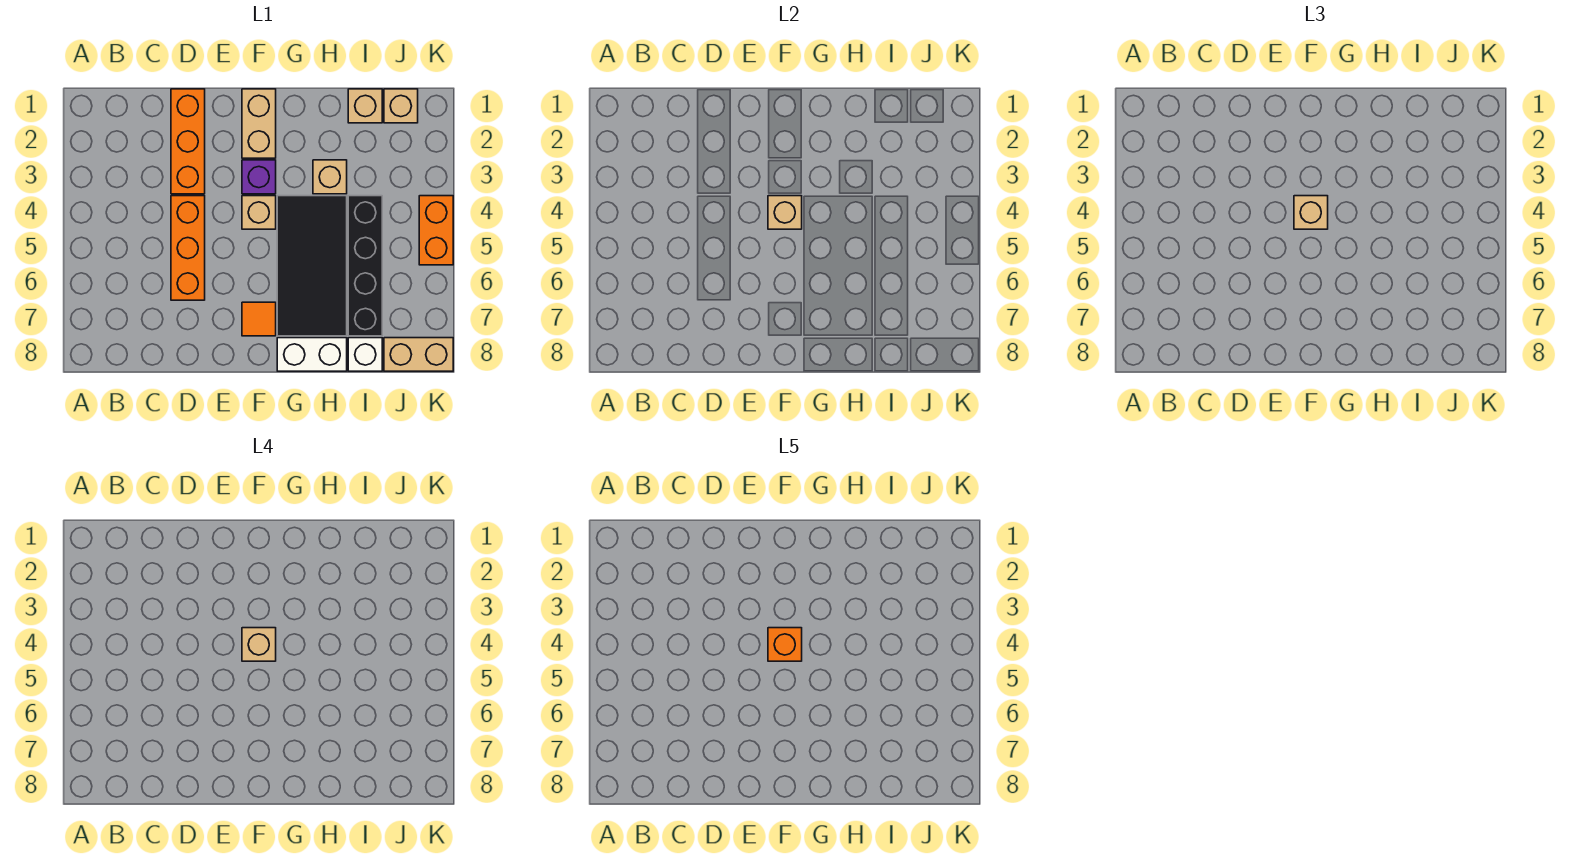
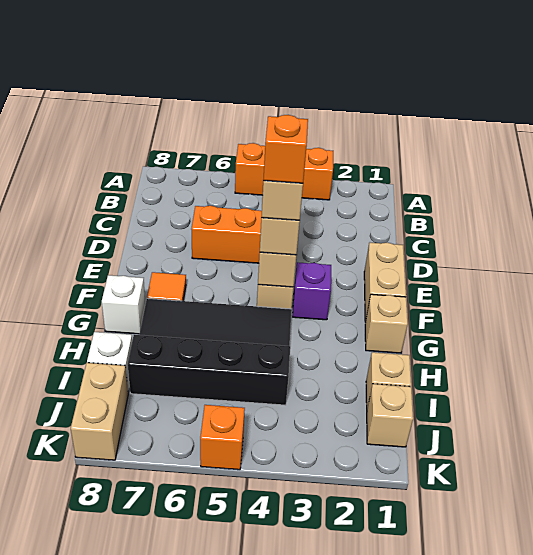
orange 1x3 brick [171,89,205,194] -> orange 1x3 brick moved to [235,143,333,200]
tan 1x2 brick [242,89,276,158] -> tan 1x2 brick turned to [364,243,406,322]
white 1x2 brick [277,338,347,371] -> white 1x1 brick [102,275,145,334]
tan 1x1 brick [313,160,347,194] -> tan 1x1 brick moved to [365,294,408,353]
orange 1x2 brick [419,196,453,265] -> orange 1x1 brick [200,405,245,470]

